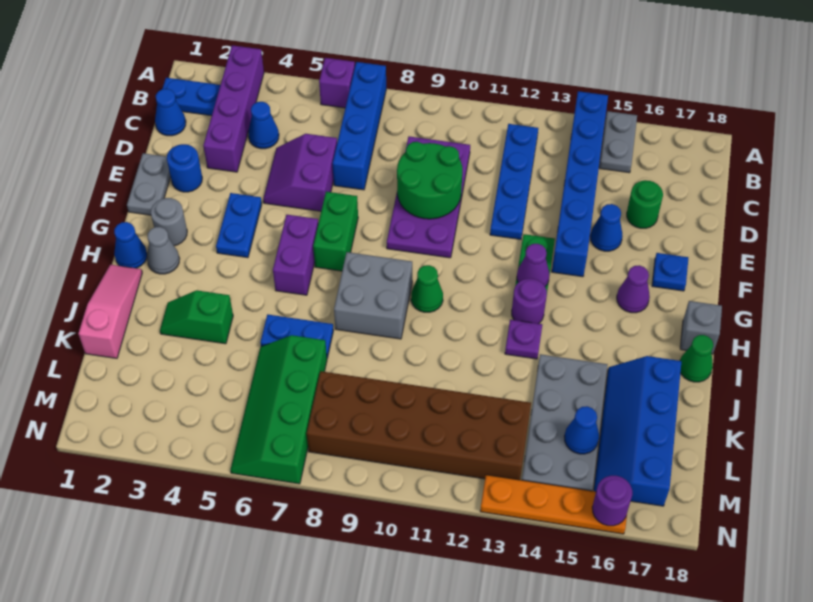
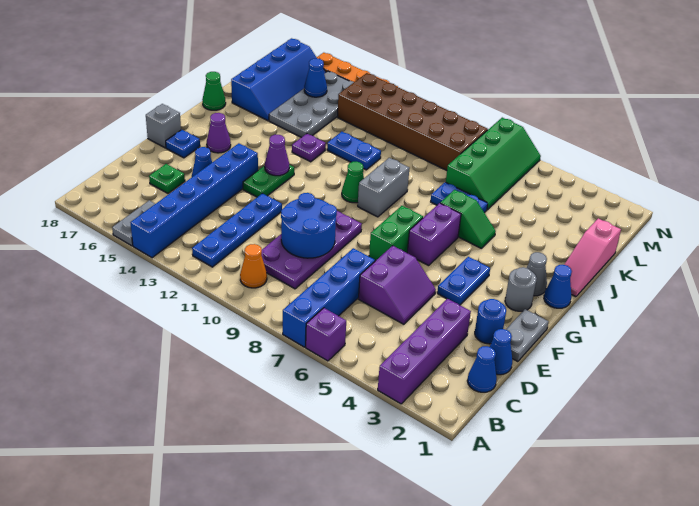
blue 1x2 plate [162,78,220,116] -> blue 1x2 plate moved to [327,132,381,170]
none -> orange 1x1 cone [240,244,267,288]
blue 1x1 cone [248,102,279,149] -> blue 1x1 cone moved to [490,329,513,375]
green 2x2 round brick [397,142,462,219] -> blue 2x2 round brick [281,193,337,258]
green 1x1 round brick [627,180,663,228] -> green 1x1 plate [149,164,185,193]
grey 2x2 brick [334,252,412,339] -> grey 1x2 brick [358,158,409,217]
purple 1x1 round brick [512,279,547,324] -> none
grey 1x1 brick [680,301,722,354] -> grey 1x1 brick moved to [146,104,181,148]
green 1x2 slope [160,290,233,344] -> green 1x2 slope moved to [441,190,496,248]
purple 1x1 round brick [592,476,632,526] -> none

